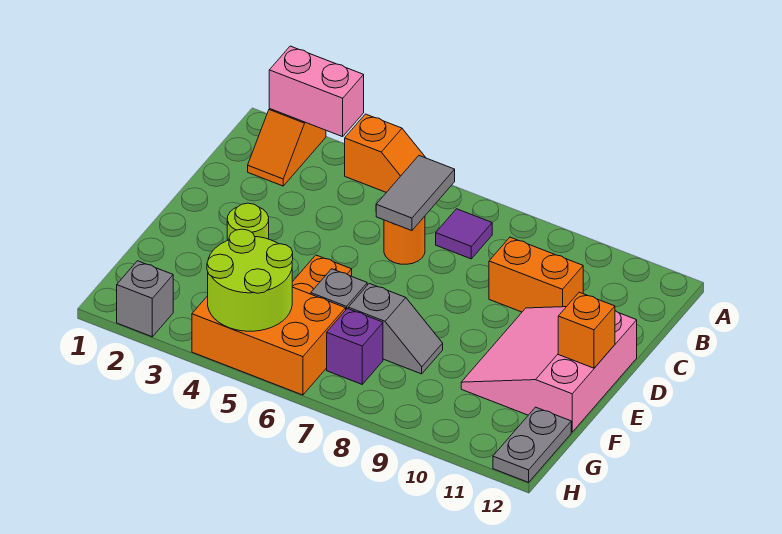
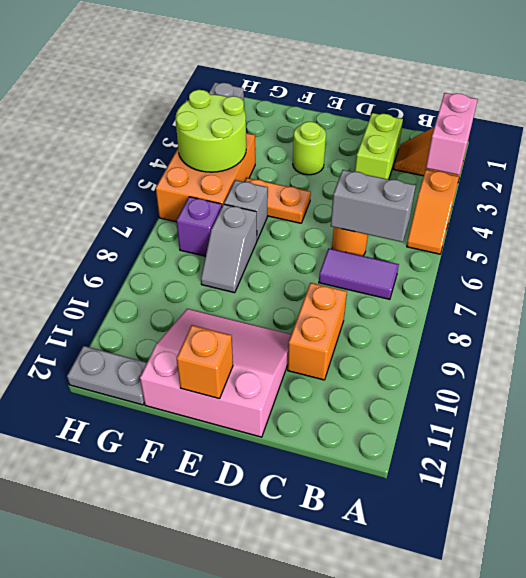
grey 1x2 tile [376,156,455,231] -> grey 1x2 brick [331,170,416,242]
purple 1x1 tile [436,209,492,259] -> purple 1x2 tile [319,248,399,299]
none -> lime 1x2 brick [355,113,403,179]

